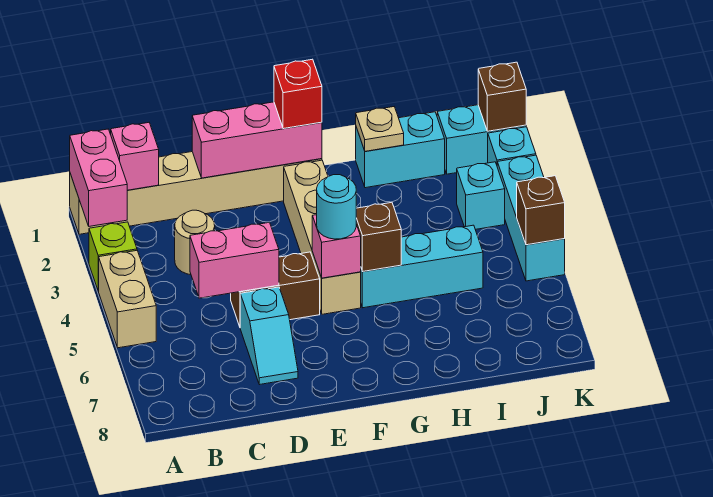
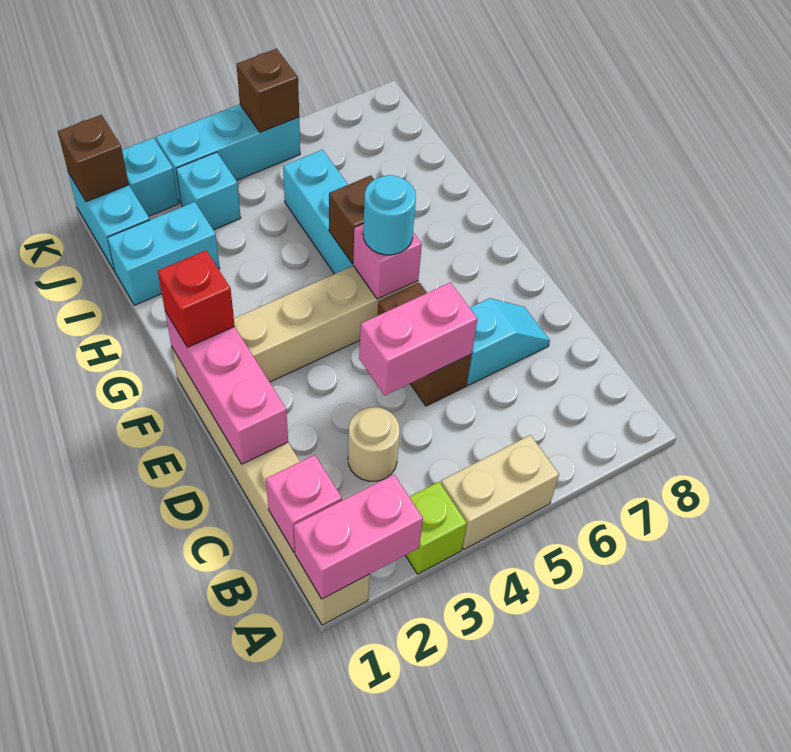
pink 1x2 brick [190,223,279,298] -> pink 1x2 brick turned to [359,282,478,395]
cyan 1x2 brick [356,112,445,188] -> cyan 1x2 brick turned to [107,202,220,305]
tan 1x1 plate [356,107,404,151] -> none

